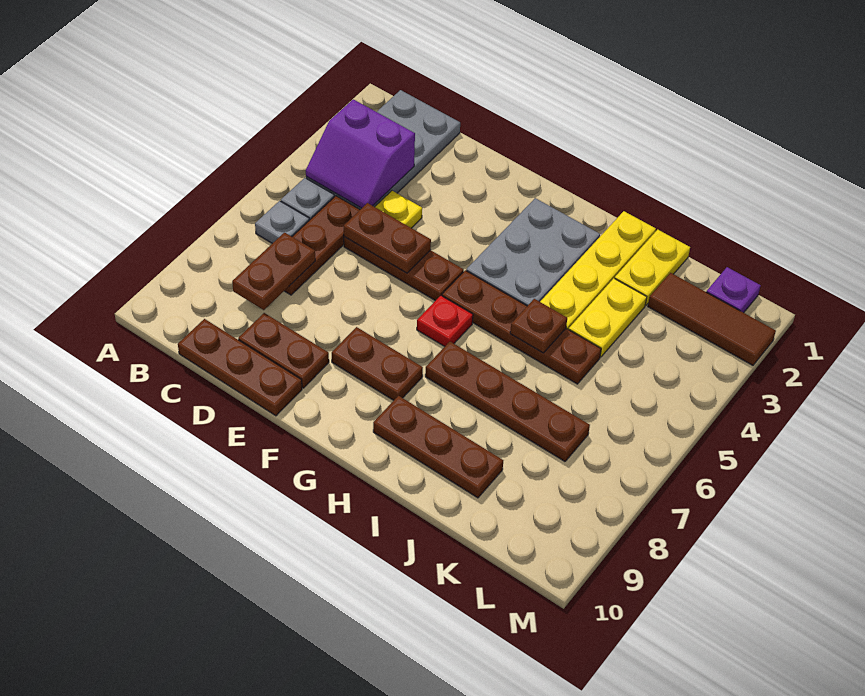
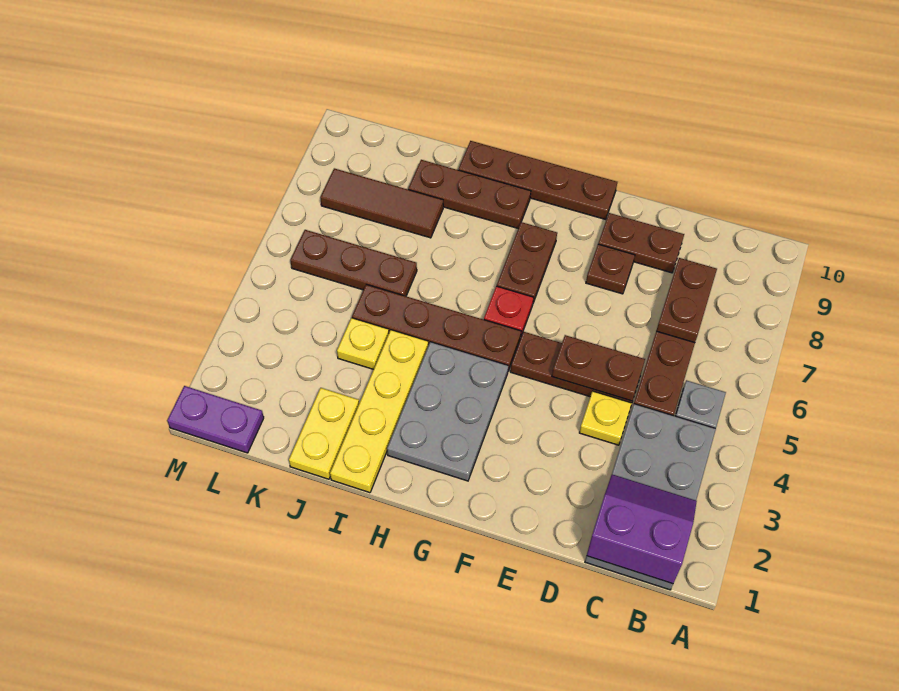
purple 2x2 slope [306,99,415,208] -> purple 2x2 slope moved to [587,474,697,584]
grey 1x1 plate [255,201,309,243] -> none
brown 1x3 plate [178,319,302,416] -> brown 1x3 plate moved to [290,230,417,296]
brown 1x2 plate [332,327,423,400] -> brown 1x2 plate turned to [497,222,557,303]
brown 1x4 plate [425,342,590,461] -> brown 1x4 plate moved to [459,141,617,220]
brown 1x1 plate [510,299,567,353] -> brown 1x1 plate moved to [586,244,635,294]
yellow 1x2 plate [569,278,647,357] -> yellow 1x1 plate [337,318,389,369]
brown 1x3 tile [648,273,776,365] -> brown 1x3 tile moved to [320,168,443,238]
purple 1x1 plate [707,267,761,313] -> purple 1x2 plate [167,386,264,453]

